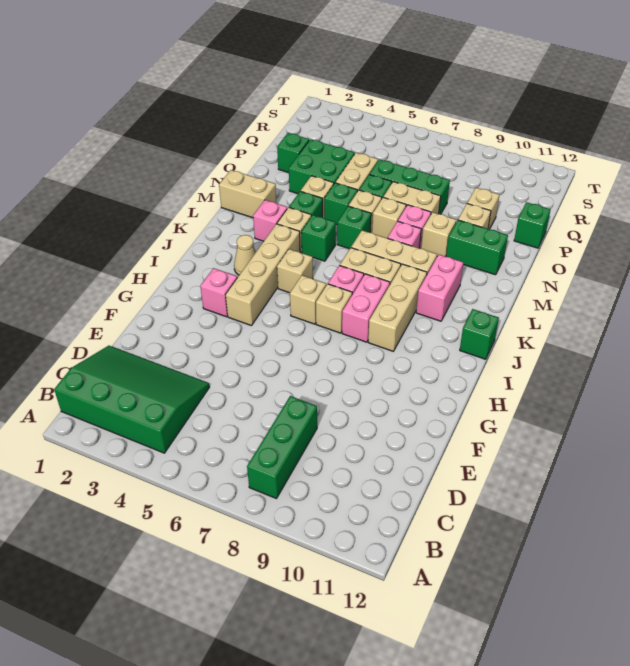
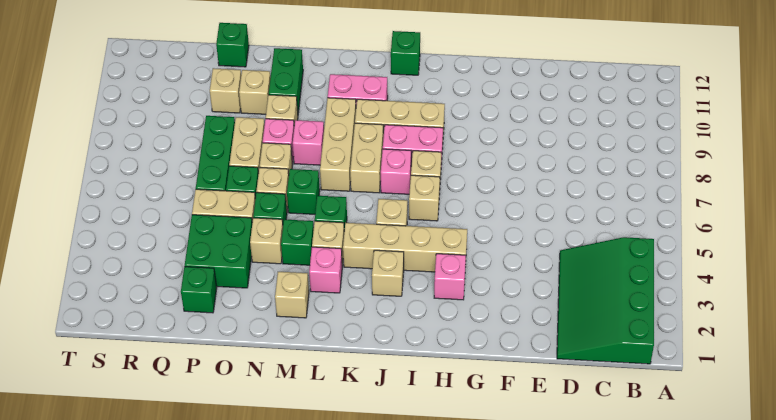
green 1x3 brick [247,396,317,499] -> none
tan 1x1 cone [234,235,256,275] -> tan 1x1 brick [372,250,404,296]
tan 1x2 brick [219,170,276,218] -> tan 1x1 brick [275,272,309,318]

